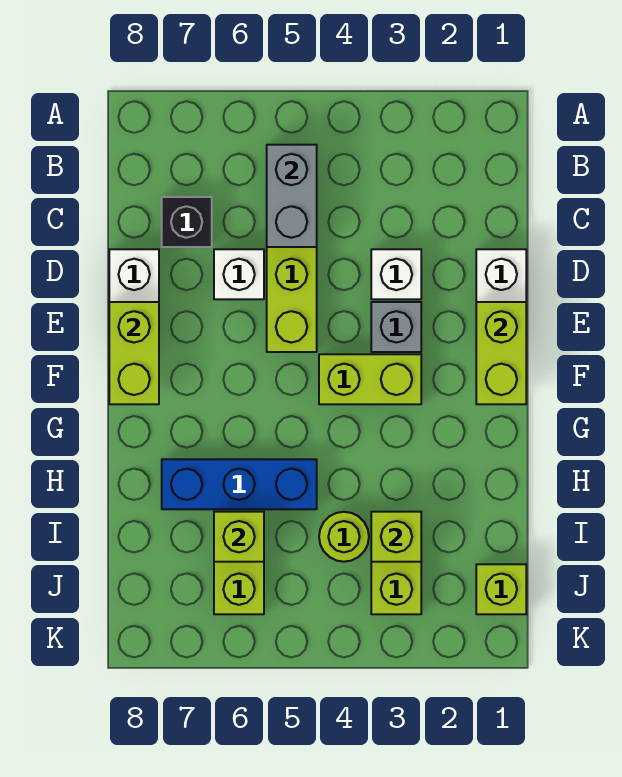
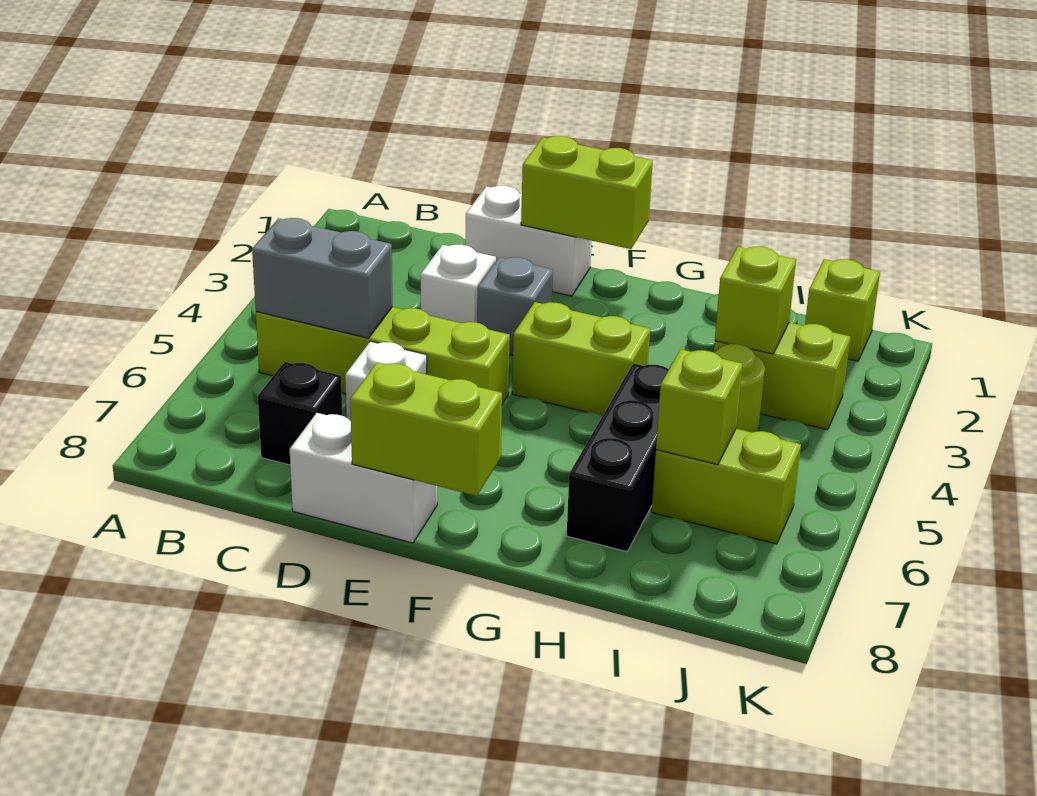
lime 1x2 brick [319,354,421,404] -> lime 1x2 brick turned to [512,302,650,416]
blue 1x3 brick [162,459,317,509] -> black 1x3 brick [567,363,669,552]

